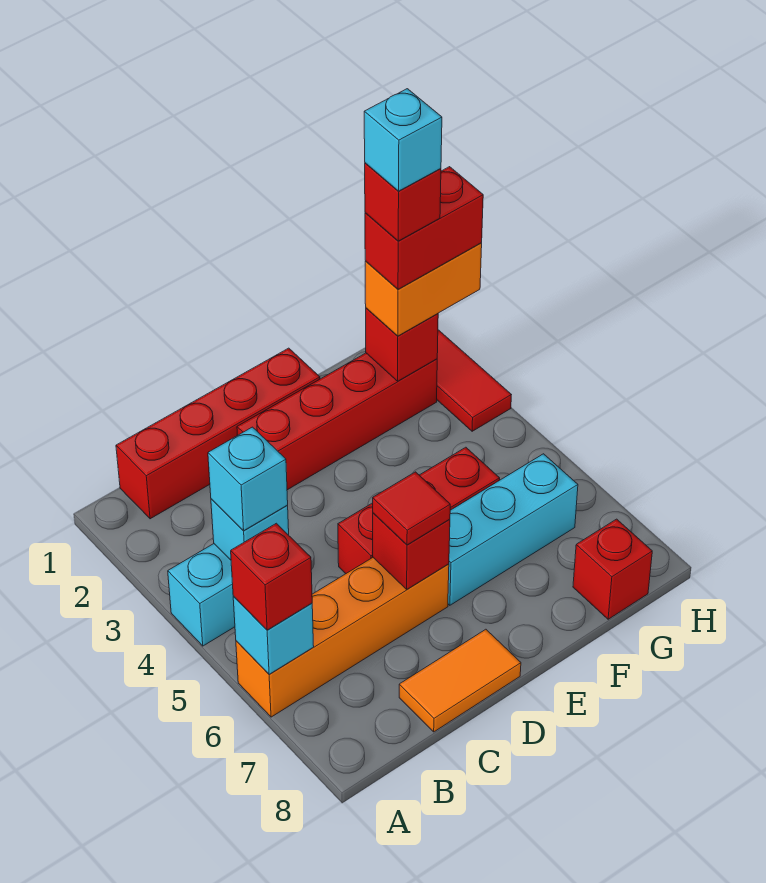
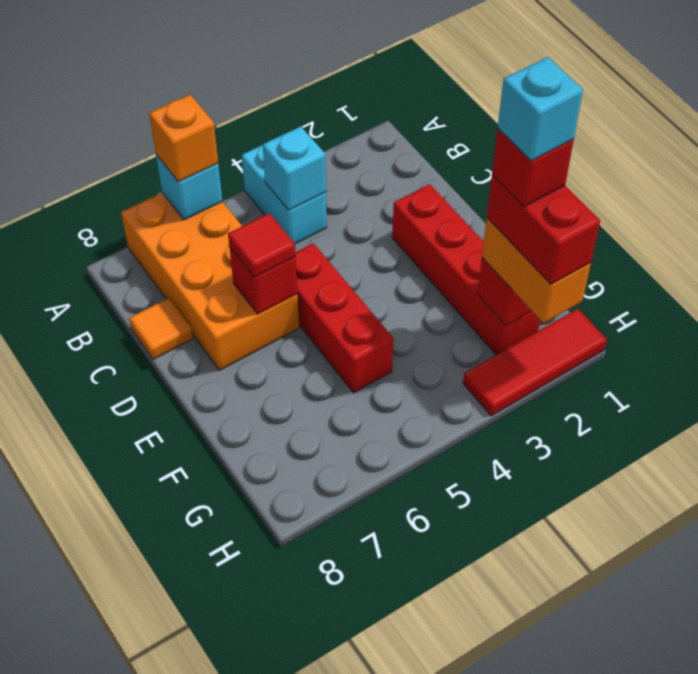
orange 1x4 brick [236,558,449,717] -> orange 2x4 brick [121,193,299,370]
red 1x1 brick [231,523,312,630] -> orange 1x1 brick [149,95,218,182]
red 1x4 brick [116,348,320,519] -> none
cyan 1x1 brick [208,427,288,530] -> none
orange 1x2 tile [399,629,521,732] -> orange 1x1 tile [129,298,193,359]
cyan 1x3 brick [448,454,578,605] -> none
red 1x1 brick [573,519,652,619] -> none

